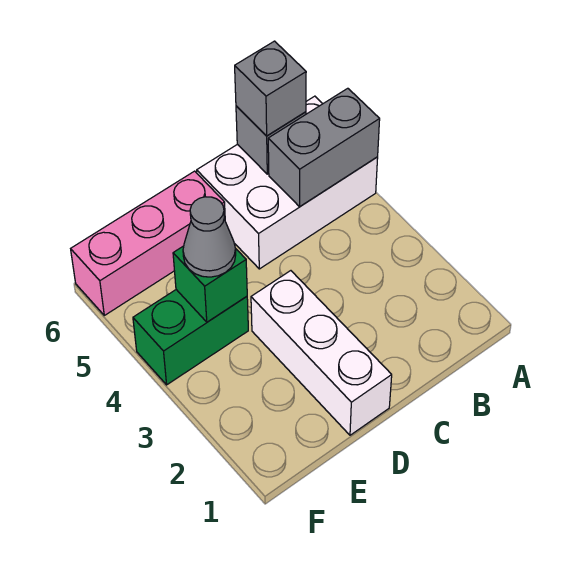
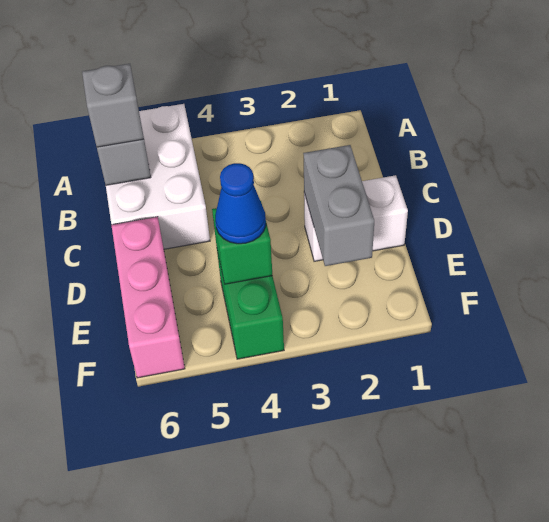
grey 1x2 brick [268,88,380,207] -> grey 1x2 brick moved to [303,145,374,266]
white 1x3 brick [251,271,392,435] -> white 1x2 brick [304,175,408,261]
grey 1x1 cone [183,197,236,277] -> blue 1x1 cone [215,163,266,244]

